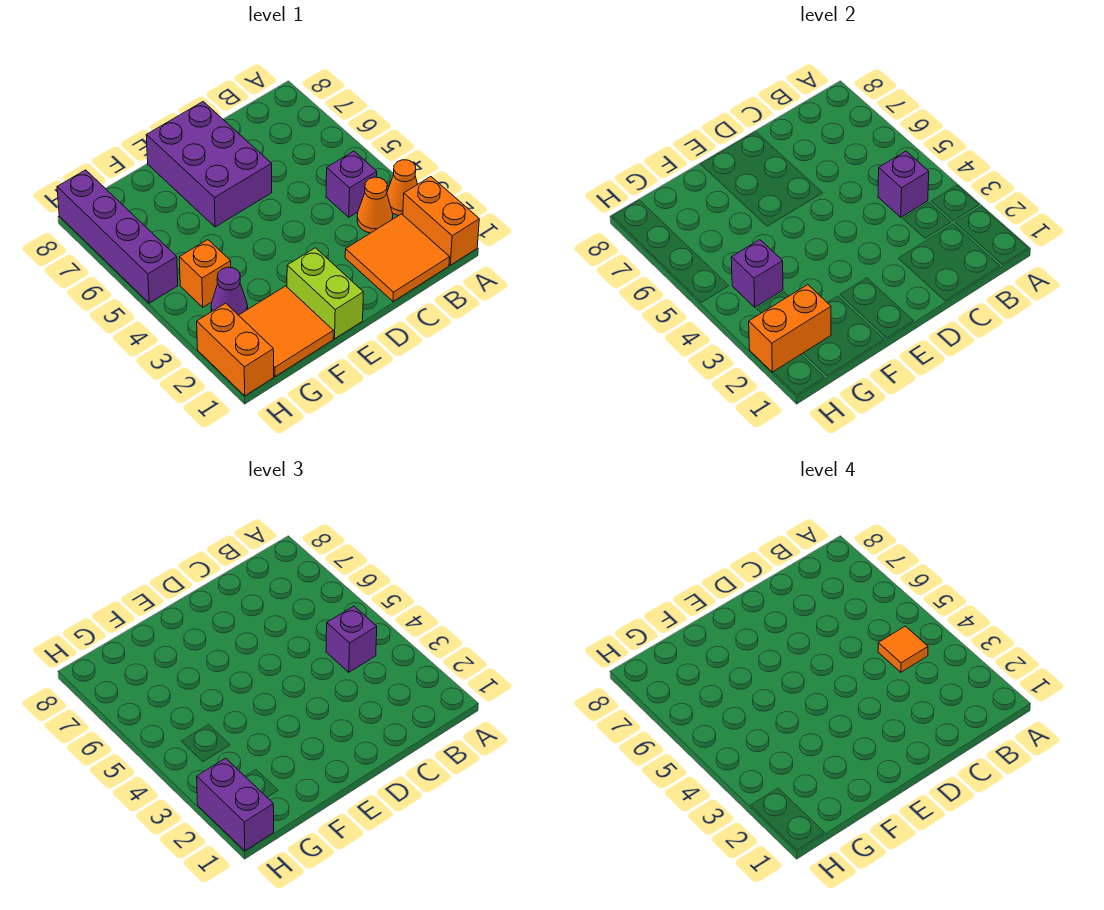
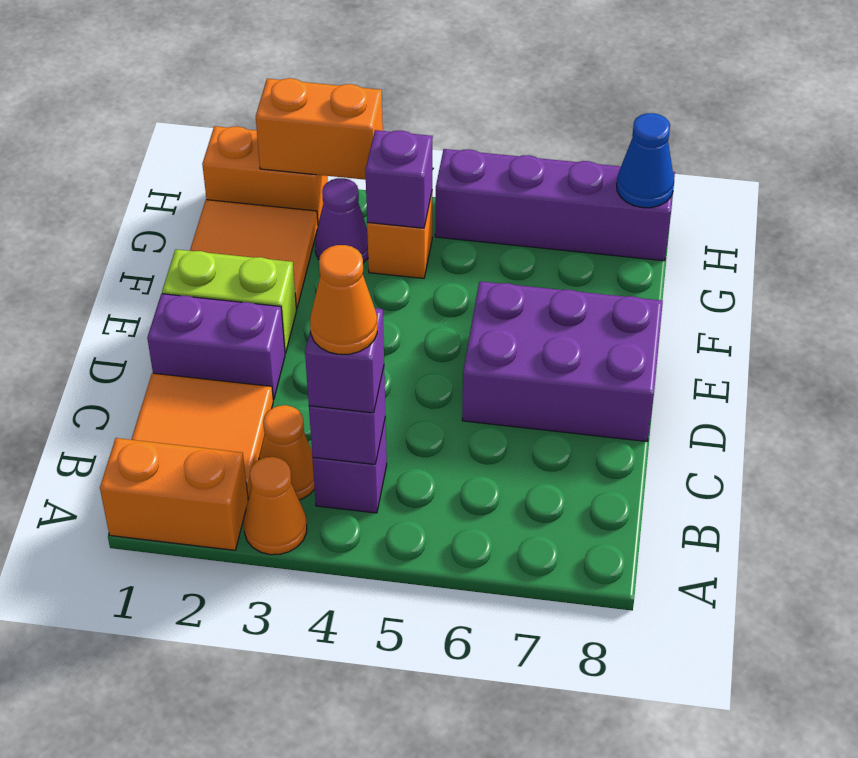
orange 1x1 tile [878,626,928,672] -> orange 1x1 cone [310,245,377,354]
orange 1x2 brick [749,285,831,372] -> orange 1x2 brick turned to [256,78,383,180]
purple 1x2 brick [197,758,274,851] -> purple 1x2 brick moved to [147,294,285,400]
none -> blue 1x1 cone [617,113,674,208]

